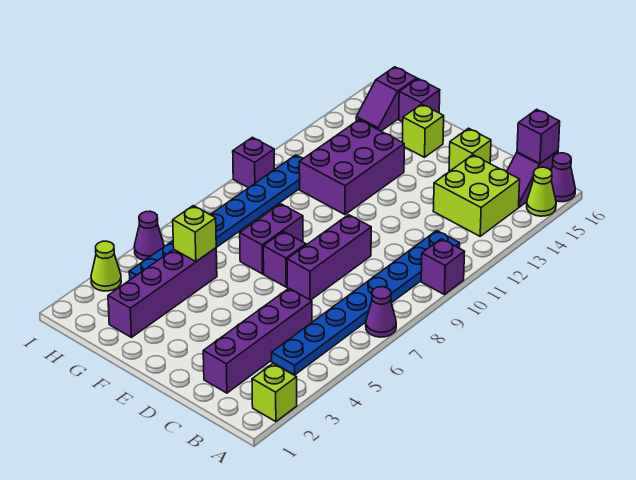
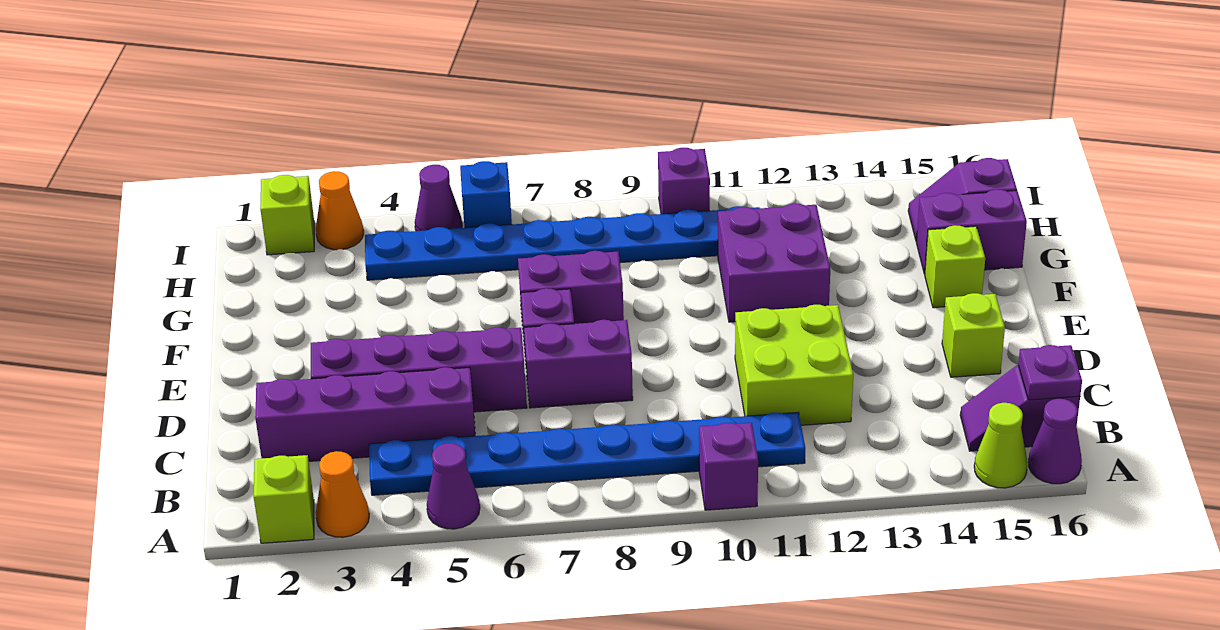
none -> orange 1x1 cone [316,451,369,537]
purple 1x1 cone [366,287,396,337] -> purple 1x1 cone moved to [427,443,480,529]
lime 2x2 brick [433,155,520,236] -> lime 2x2 brick moved to [735,305,853,425]
purple 1x1 brick [517,109,560,164] -> purple 1x1 plate [1018,345,1082,400]
purple 1x3 brick [287,215,371,300] -> purple 1x2 brick [524,320,633,408]
purple 2x3 brick [299,120,404,215] -> purple 2x2 brick [718,204,830,322]
purple 1x4 brick [108,248,217,337] -> purple 1x4 brick moved to [311,327,527,412]
lime 1x1 brick [173,206,216,262] -> lime 1x1 brick moved to [260,175,314,255]
purple 1x1 brick [399,79,440,122] -> purple 1x2 brick [917,189,1027,274]
lime 1x1 cone [91,241,121,291] -> orange 1x1 cone [316,171,364,250]
none -> blue 1x1 brick [460,161,512,228]

